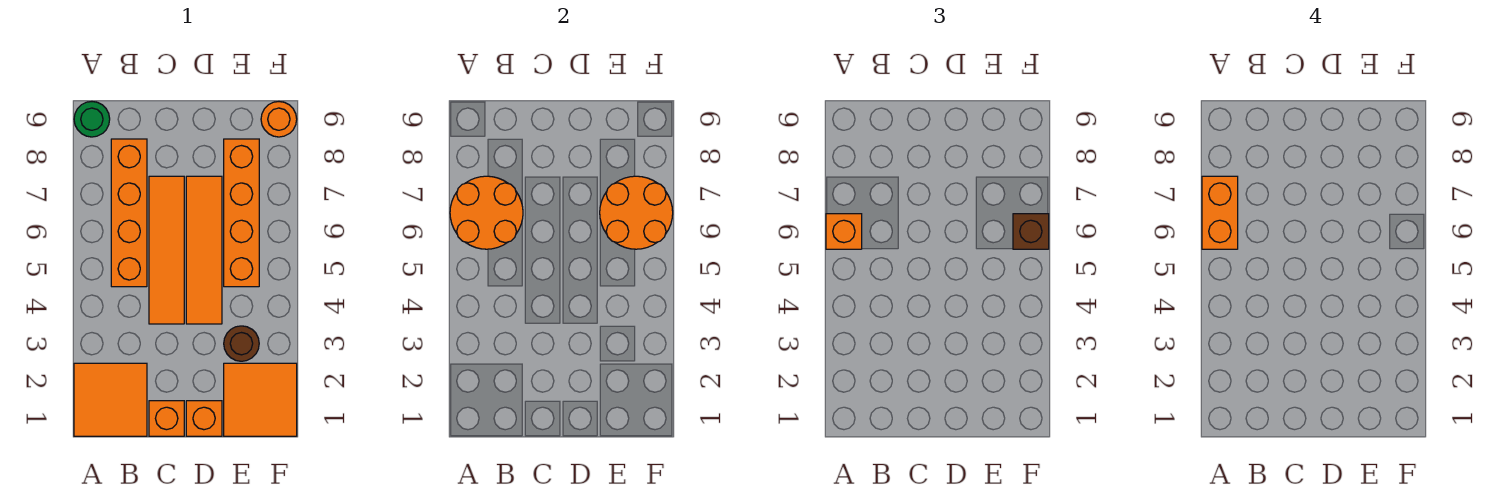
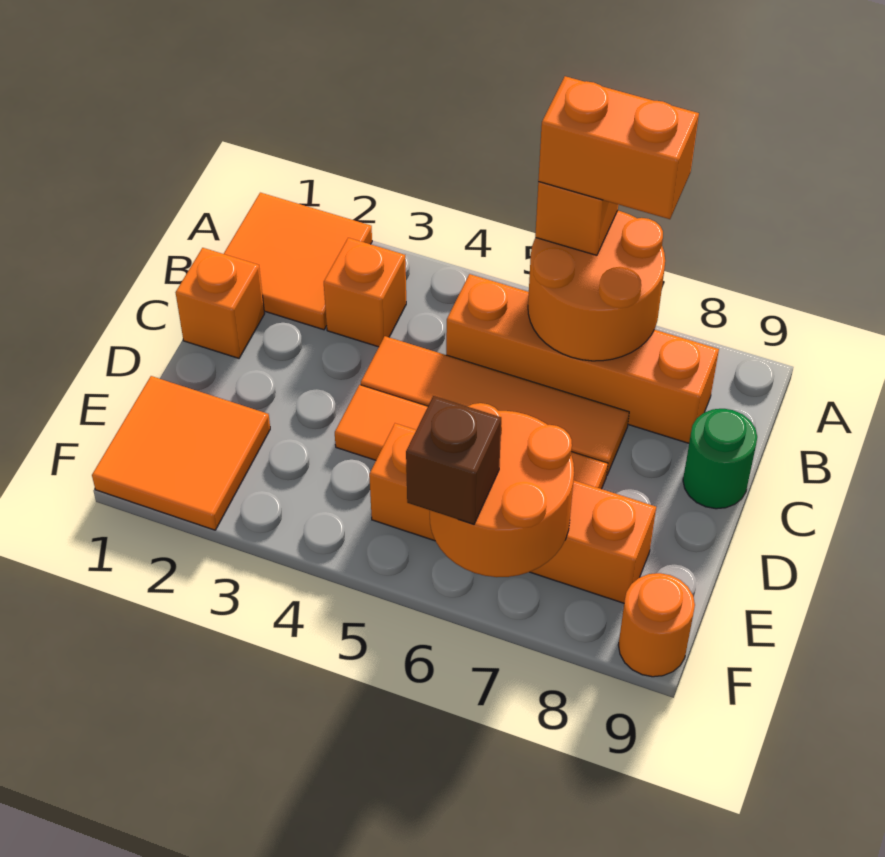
green 1x1 round brick [74,102,110,137] -> green 1x1 round brick moved to [683,409,757,509]
orange 1x1 brick [186,401,222,436] -> orange 1x1 brick moved to [324,238,406,347]
brown 1x1 round brick [224,326,259,361] -> none

